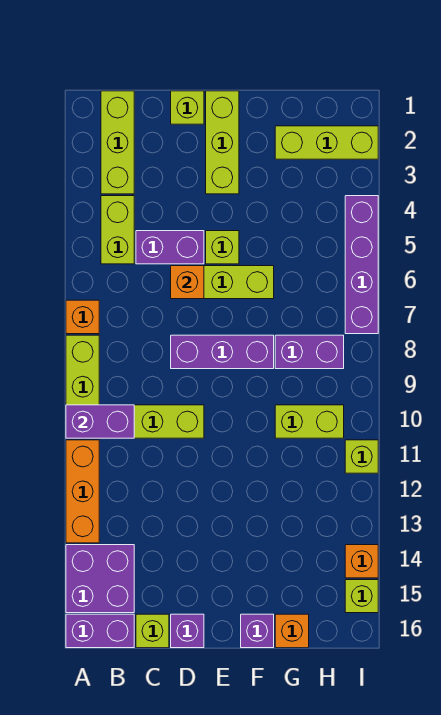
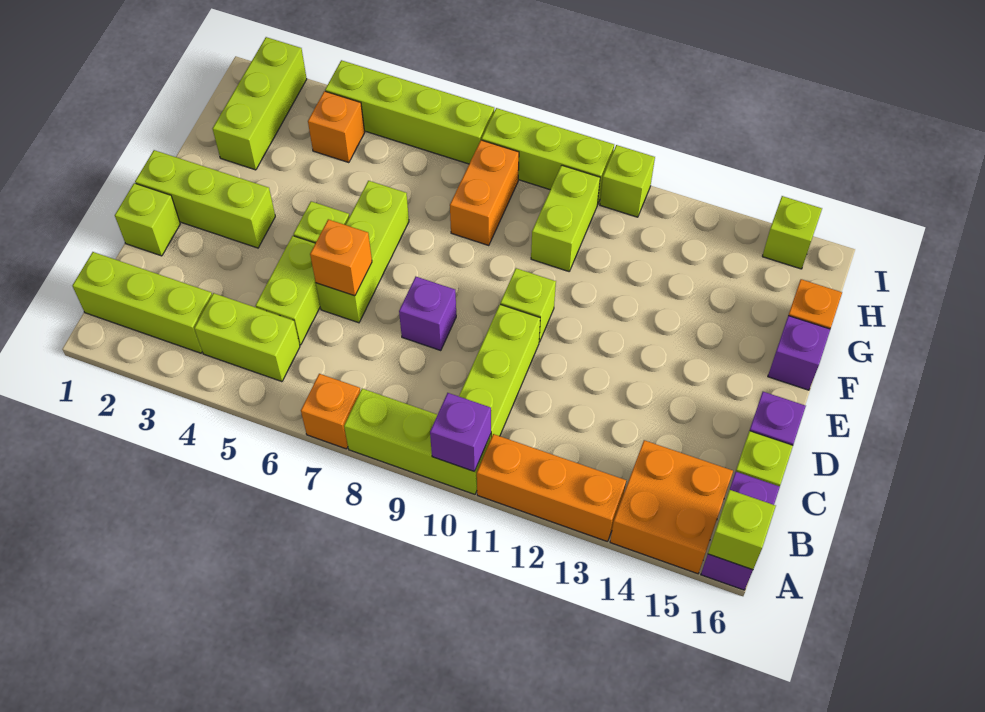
purple 1x2 brick [66,405,134,438] -> purple 1x1 brick [430,393,491,472]
purple 2x2 brick [66,545,134,613] -> orange 2x2 brick [610,440,733,574]
none -> lime 1x1 brick [708,490,776,570]
purple 1x2 brick [136,231,204,264] -> lime 1x2 brick [256,236,320,345]
purple 1x3 brick [171,335,274,369] -> purple 1x1 brick [399,277,456,351]
none -> lime 1x1 brick [500,268,556,342]
purple 1x2 brick [275,335,344,369] -> orange 1x2 brick [450,140,519,246]
purple 1x4 brick [345,196,378,334] -> lime 1x4 brick [325,60,494,164]
none -> lime 1x3 brick [482,108,614,205]
orange 1x1 brick [345,545,378,578] -> orange 1x1 brick moved to [308,91,365,163]

